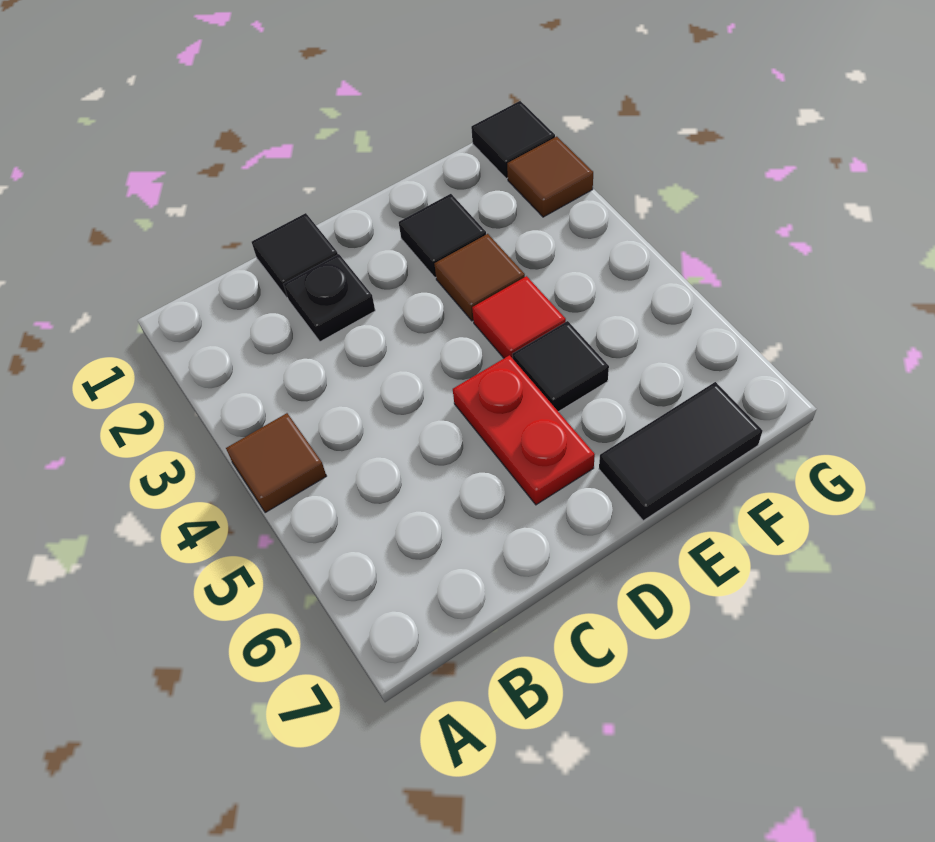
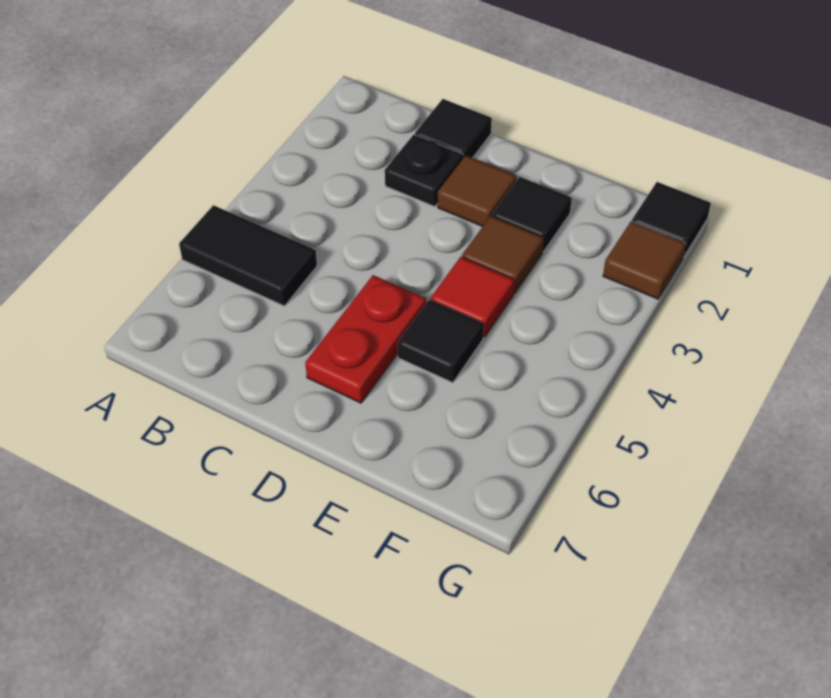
brown 1x1 tile [226,413,326,513] -> brown 1x1 tile moved to [438,155,517,227]
black 1x2 tile [599,382,763,521] -> black 1x2 tile moved to [179,205,317,306]

